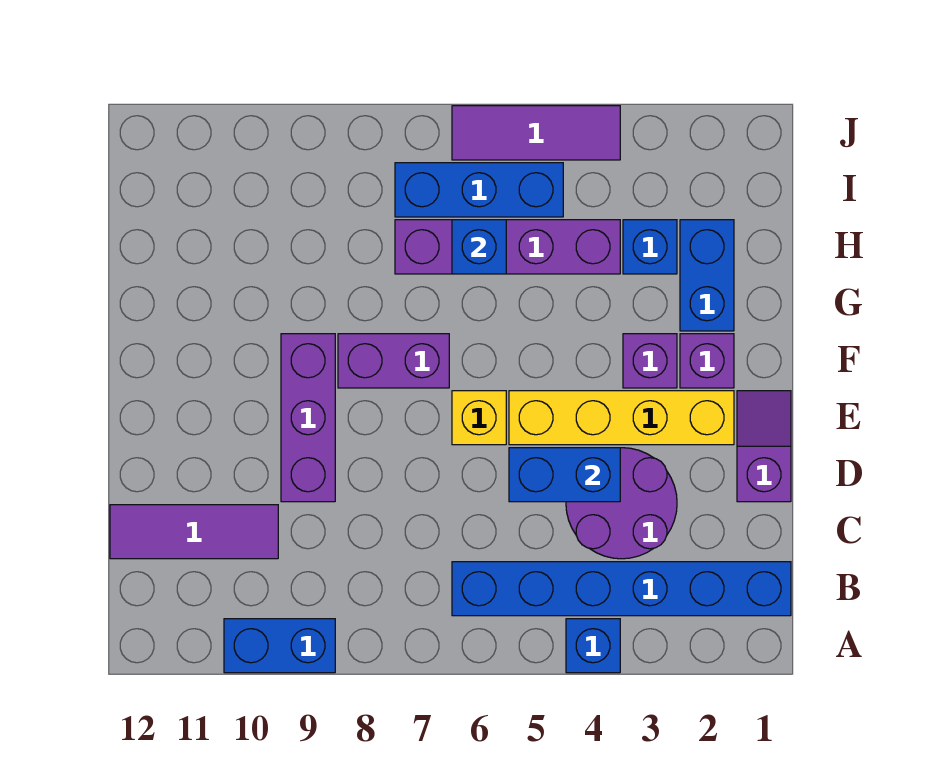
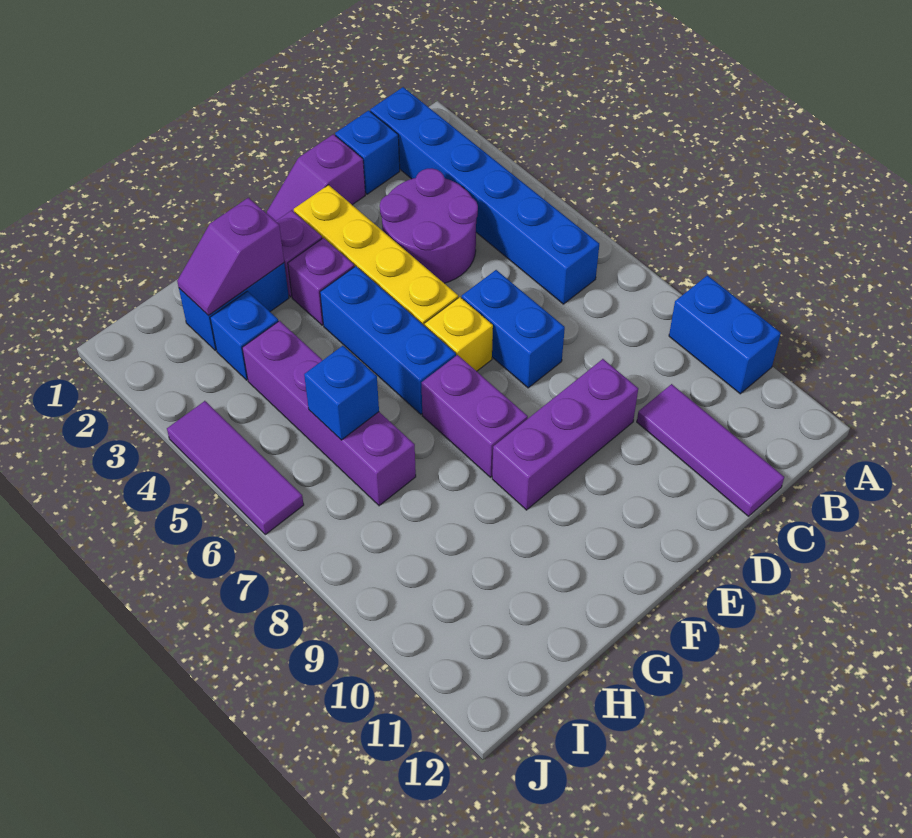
blue 1x1 brick [566,619,620,673] -> blue 1x1 brick moved to [335,110,400,194]
blue 1x2 brick [509,448,620,502] -> blue 1x2 brick moved to [462,270,565,388]
none -> purple 1x2 slope [177,198,284,316]
blue 1x3 brick [395,163,563,217] -> blue 1x3 brick moved to [320,266,456,414]

